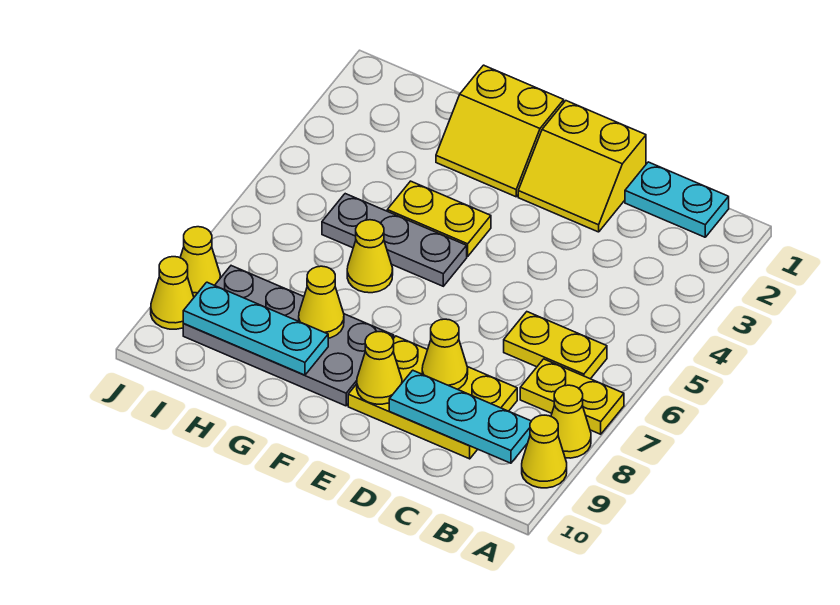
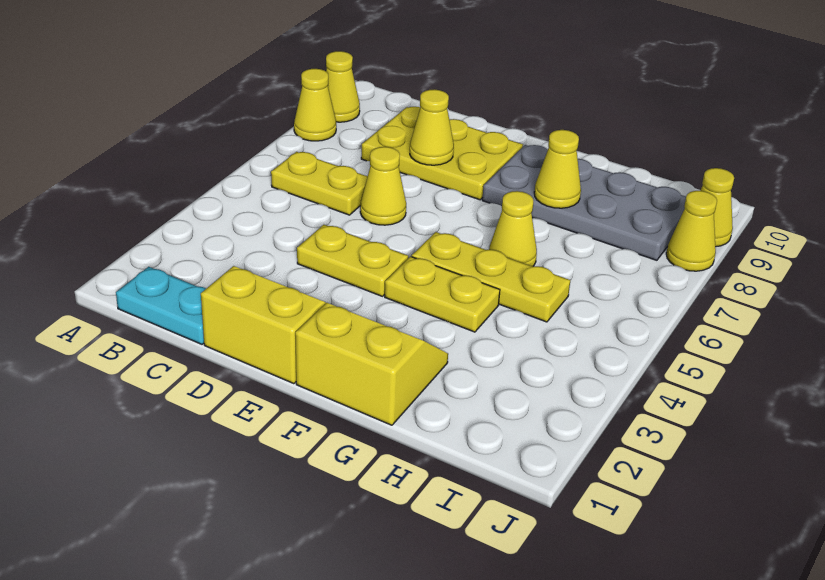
yellow 1x2 plate [520,359,624,434] -> yellow 1x2 plate moved to [297,225,408,296]
cyan 1x3 plate [389,370,531,463] -> none
yellow 1x1 cone [357,332,402,404] -> yellow 1x1 cone moved to [360,147,406,225]
grey 1x3 plate [322,194,467,286] -> yellow 1x3 plate [412,232,570,322]
cyan 1x3 plate [183,282,328,375] -> none

